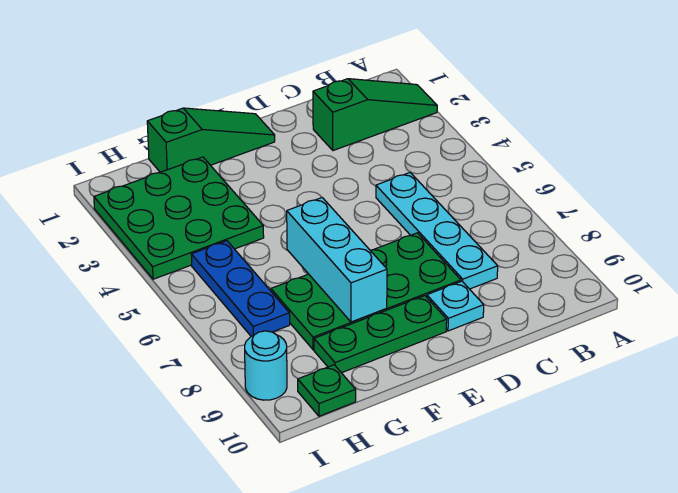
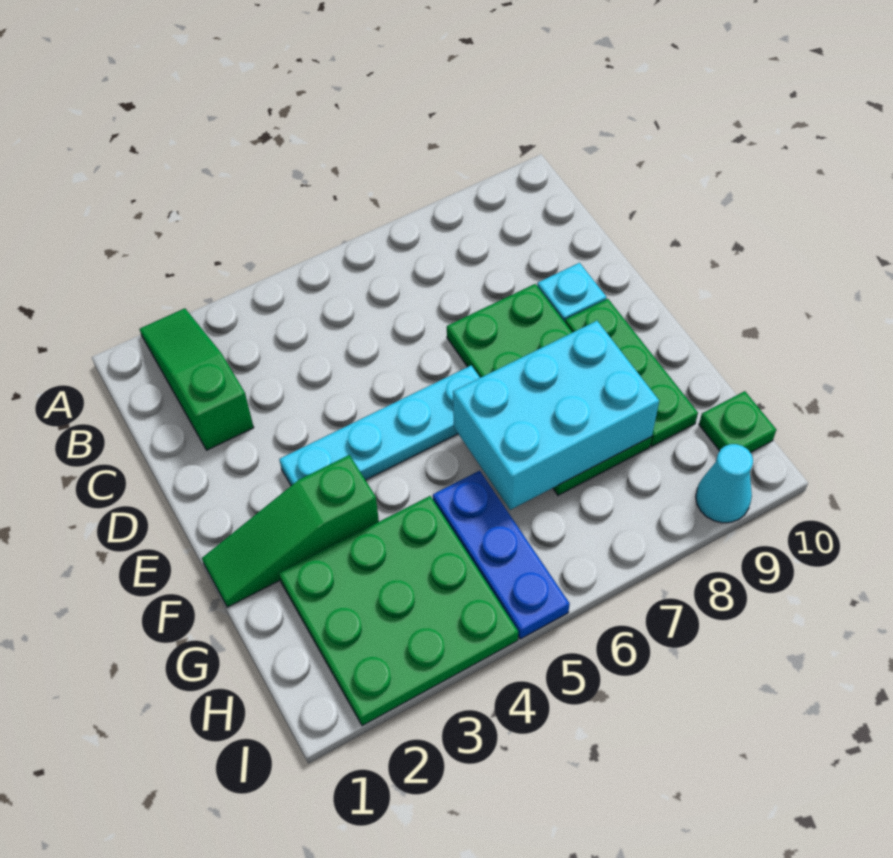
cyan 1x4 plate [376,173,498,289] -> cyan 1x4 plate moved to [279,365,480,486]
green 1x3 slope [147,108,275,172] -> green 1x3 slope turned to [202,455,379,607]
cyan 1x3 brick [287,198,387,322] -> cyan 2x3 brick [453,321,659,510]
blue 1x3 plate [191,241,290,337] -> blue 1x3 plate turned to [433,471,570,639]
cyan 1x1 round brick [245,331,287,400] -> cyan 1x1 cone [696,444,753,523]

